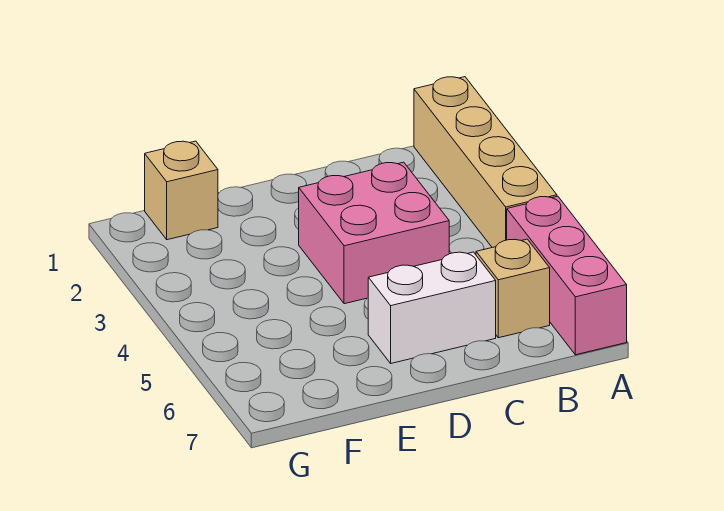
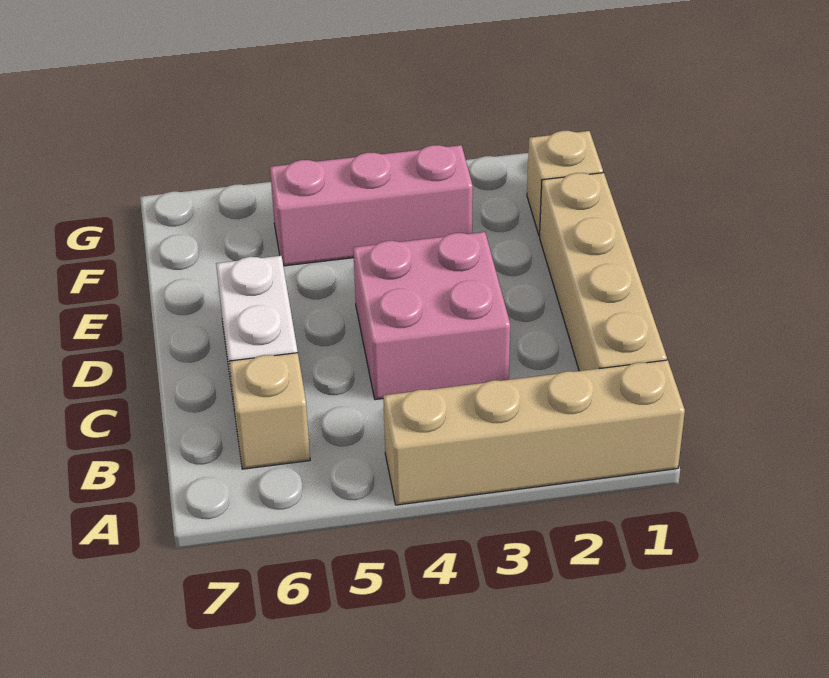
pink 1x3 brick [507,196,627,355] -> pink 1x3 brick moved to [270,145,473,266]
none -> tan 1x4 brick [540,173,667,371]

